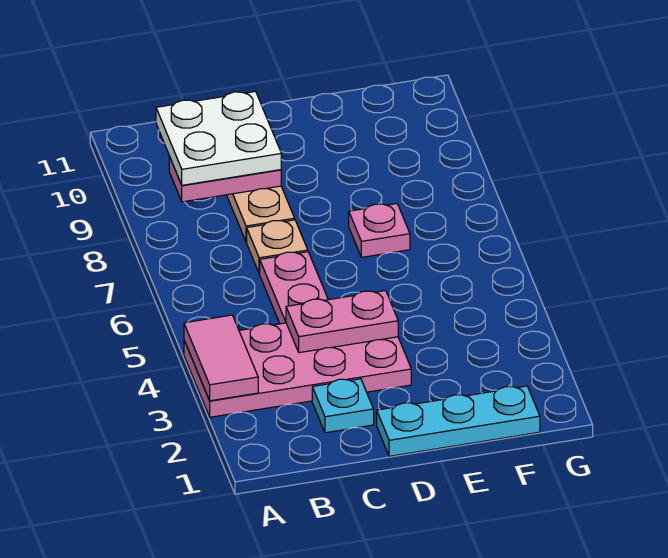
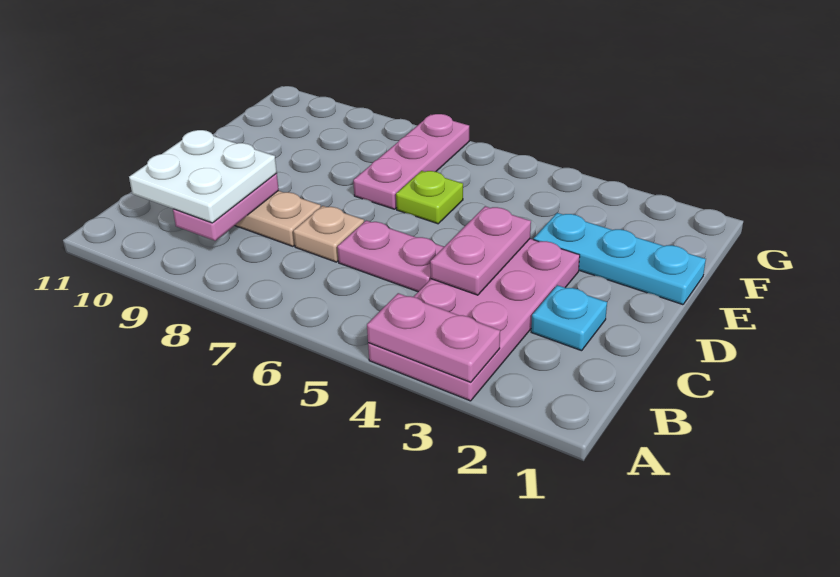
pink 1x2 tile [184,315,258,401] -> pink 1x2 plate [367,293,500,382]
cyan 1x3 plate [377,386,540,456] -> cyan 1x3 plate turned to [534,213,706,305]
none -> lime 1x1 plate [396,171,463,224]
pink 1x1 plate [349,204,410,257] -> pink 1x3 plate [353,114,469,209]

